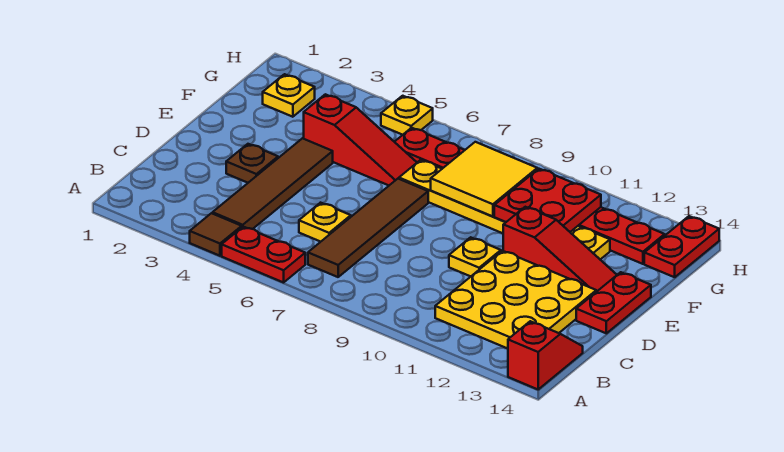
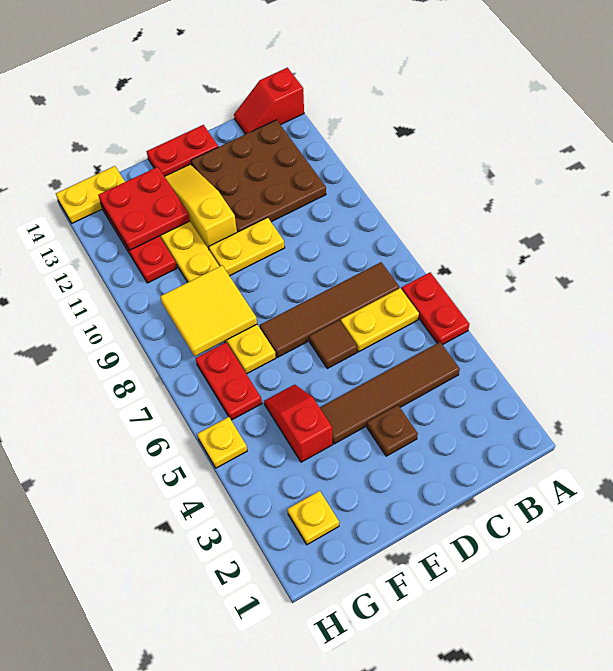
brown 1x1 tile [190,213,242,256] -> brown 1x1 tile moved to [309,320,357,369]
yellow 3x3 plate [435,251,596,349] -> brown 3x3 plate [191,120,326,232]
yellow 1x1 plate [299,203,351,242] -> yellow 1x2 plate [341,288,419,352]
yellow 1x1 plate [449,237,501,276] -> yellow 1x2 plate [209,217,285,276]
red 1x3 slope [503,207,617,292] -> yellow 1x3 slope [165,164,237,249]
red 1x3 slope [304,94,417,185] -> red 1x2 slope [264,385,332,462]
red 2x2 plate [494,169,601,232] -> red 2x2 plate moved to [98,167,190,250]
red 1x2 plate [644,216,719,277] -> yellow 1x2 plate [56,166,125,223]

